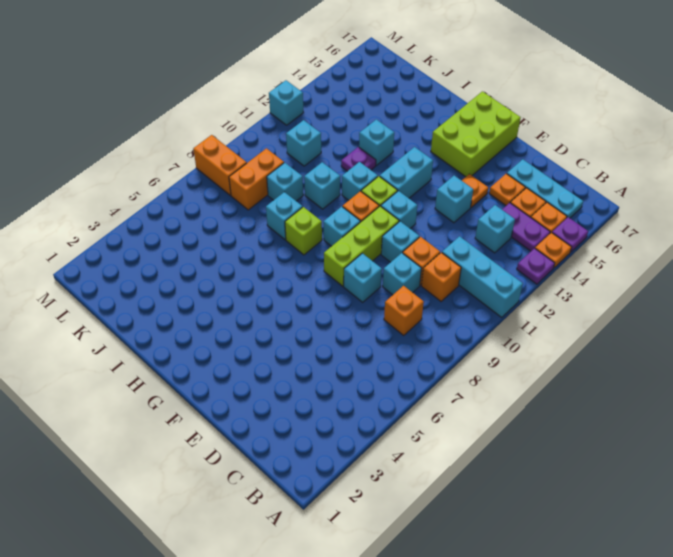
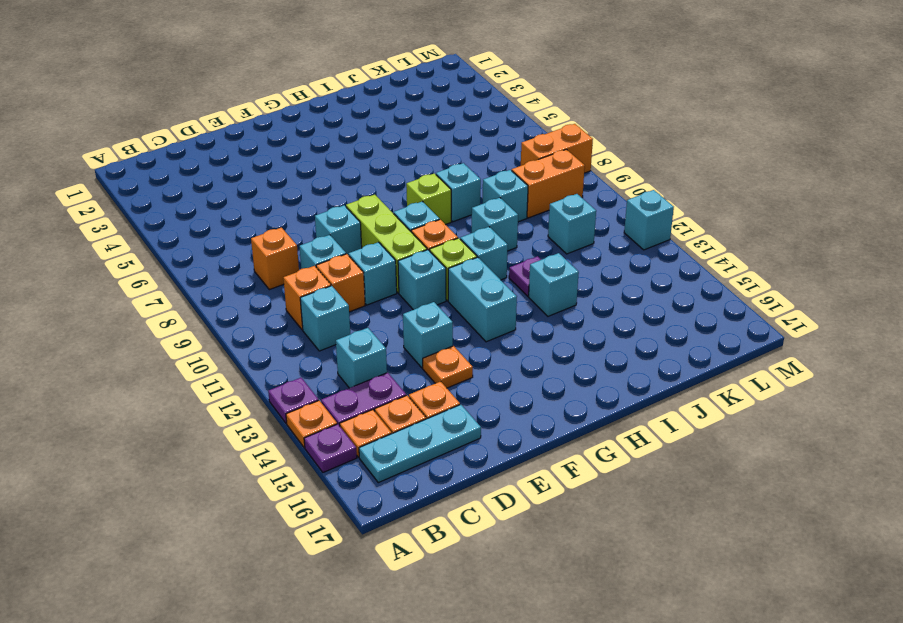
cyan 1x3 brick [442,236,523,317] -> cyan 1x1 brick [300,286,350,351]
lime 2x3 brick [431,91,521,177] -> none
orange 1x2 brick [229,148,284,210] -> orange 1x2 brick turned to [512,149,585,218]

